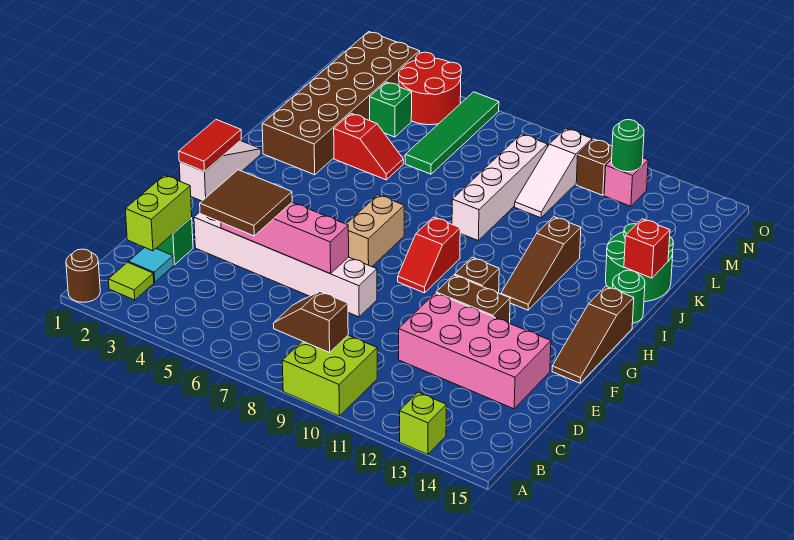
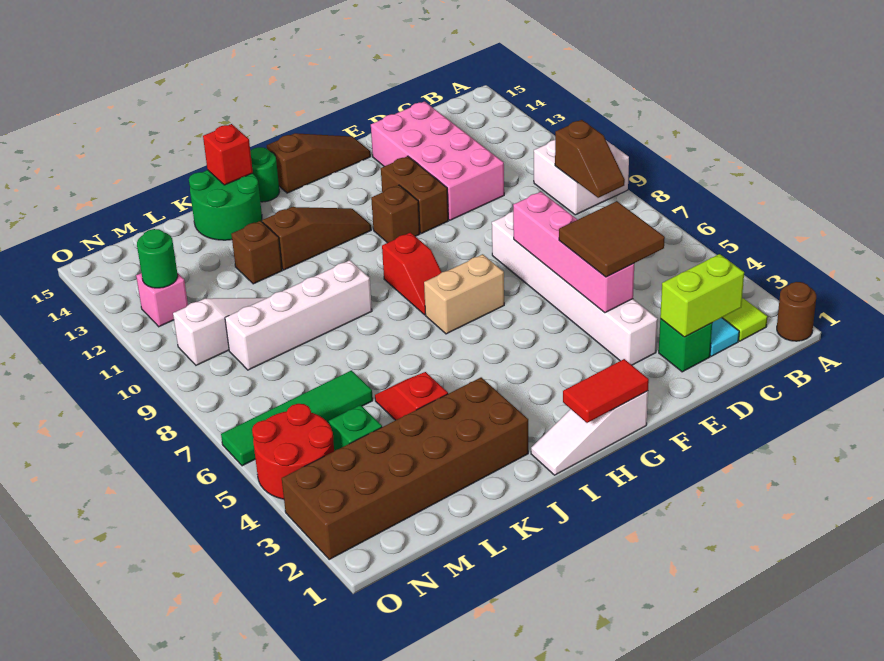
lime 2x2 brick [282,335,377,416] -> white 2x2 brick [534,140,629,215]
lime 1x1 brick [400,392,446,455] -> none
red 1x2 slope [398,217,460,293] -> red 1x2 slope turned to [382,232,442,315]
brown 1x1 brick [576,139,612,195] -> brown 1x1 brick moved to [231,221,282,284]

